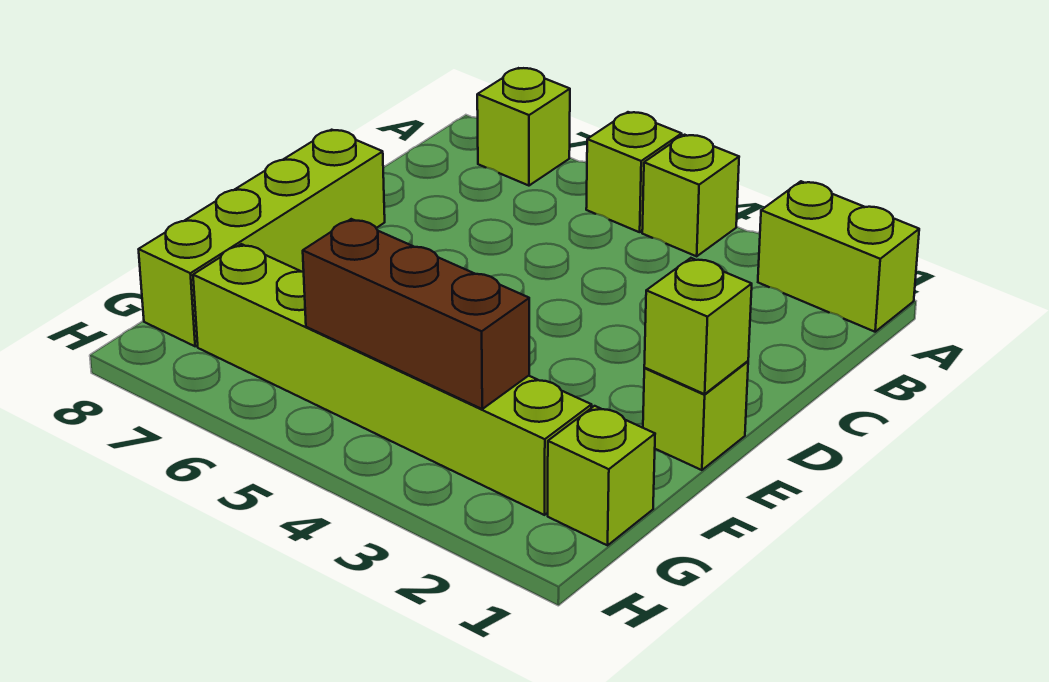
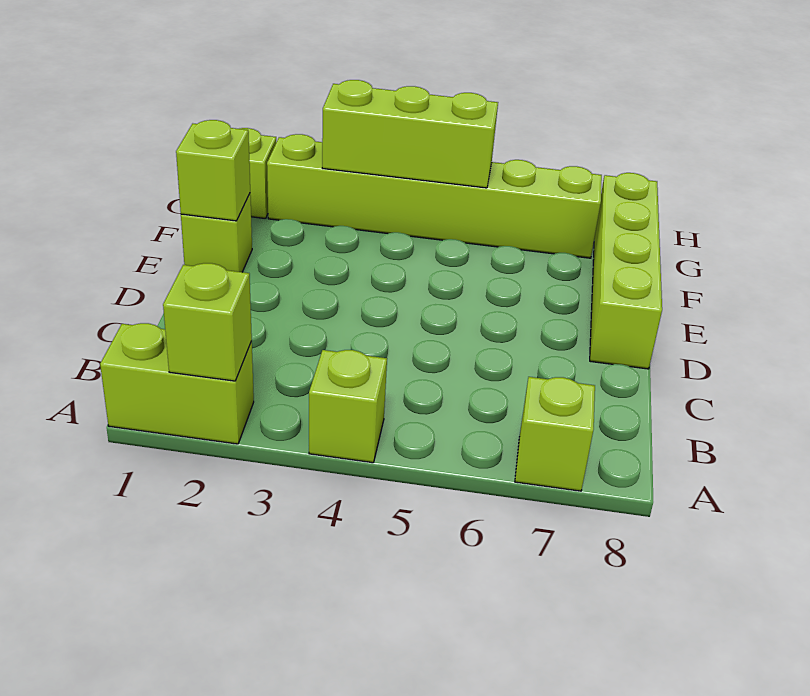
lime 1x1 brick [586,112,682,232] -> lime 1x1 brick moved to [163,263,252,381]
brown 1x3 brick [303,219,529,409] -> lime 1x3 brick [322,80,498,188]

